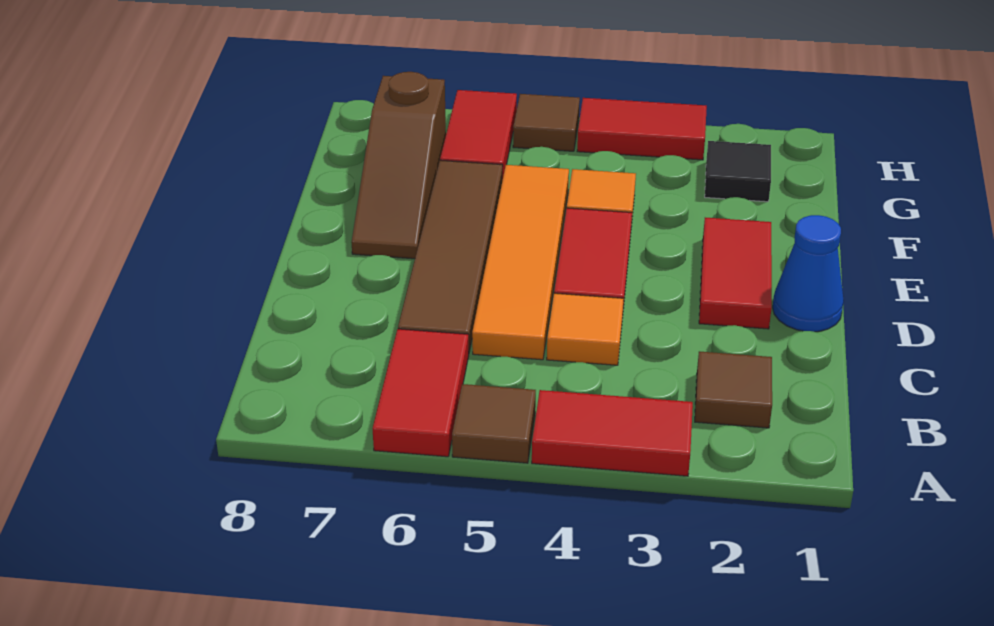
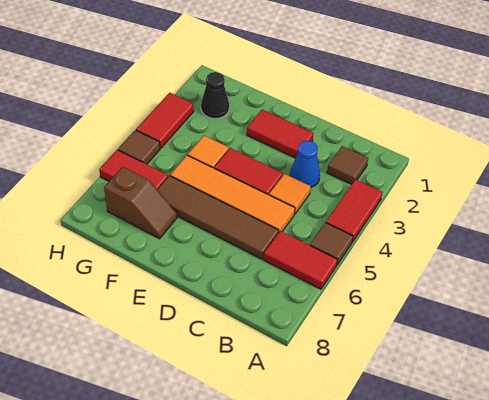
blue 1x1 cone [772,215,844,332] -> blue 1x1 cone moved to [290,141,320,187]
brown 1x3 slope [351,72,446,259] -> brown 1x2 slope [104,167,177,239]
black 1x1 tile [705,141,771,202] -> black 1x1 cone [201,72,229,119]

